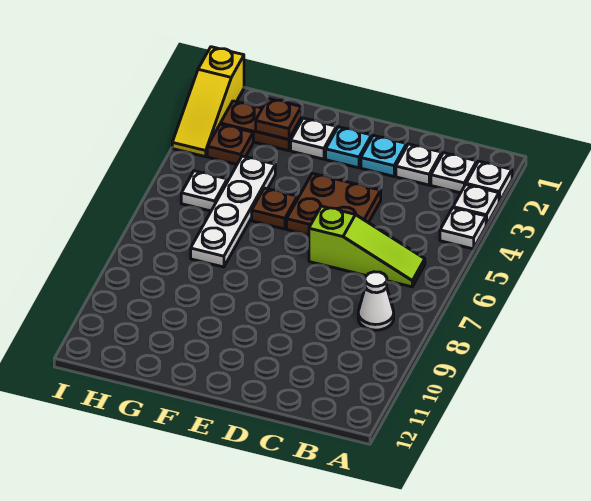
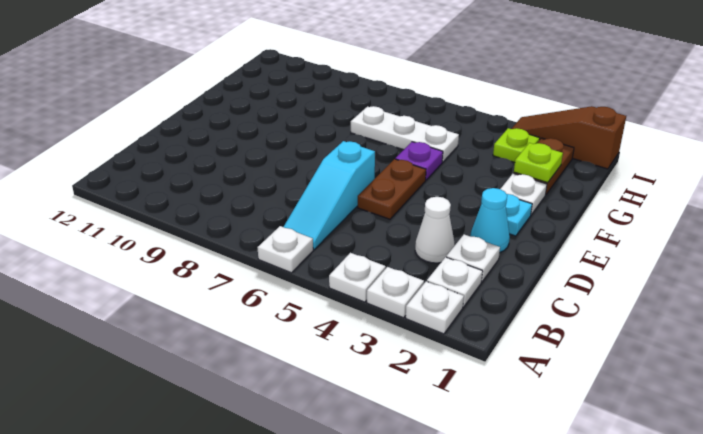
lime 1x3 slope [309,206,425,287] -> cyan 1x3 slope [284,141,375,249]
white 1x1 cone [358,272,394,330] -> white 1x1 cone moved to [415,197,455,263]
cyan 1x1 plate [361,135,407,176] -> cyan 1x1 cone [470,188,510,252]
brown 2x2 plate [287,173,381,235] -> brown 1x2 plate [358,159,426,219]
brown 1x1 plate [252,188,297,229] -> purple 1x1 plate [395,142,443,180]
brown 1x1 plate [256,98,301,140] -> lime 1x1 plate [514,143,563,183]
white 1x4 plate [191,156,275,267] -> white 1x3 plate [351,106,459,162]
brown 1x1 plate [207,124,253,164] -> lime 1x1 plate [493,128,540,162]
white 1x1 plate [181,171,227,211] -> white 1x1 plate moved to [257,226,313,273]
yellow 1x3 slope [172,47,244,157] -> brown 1x3 slope [512,106,626,169]

